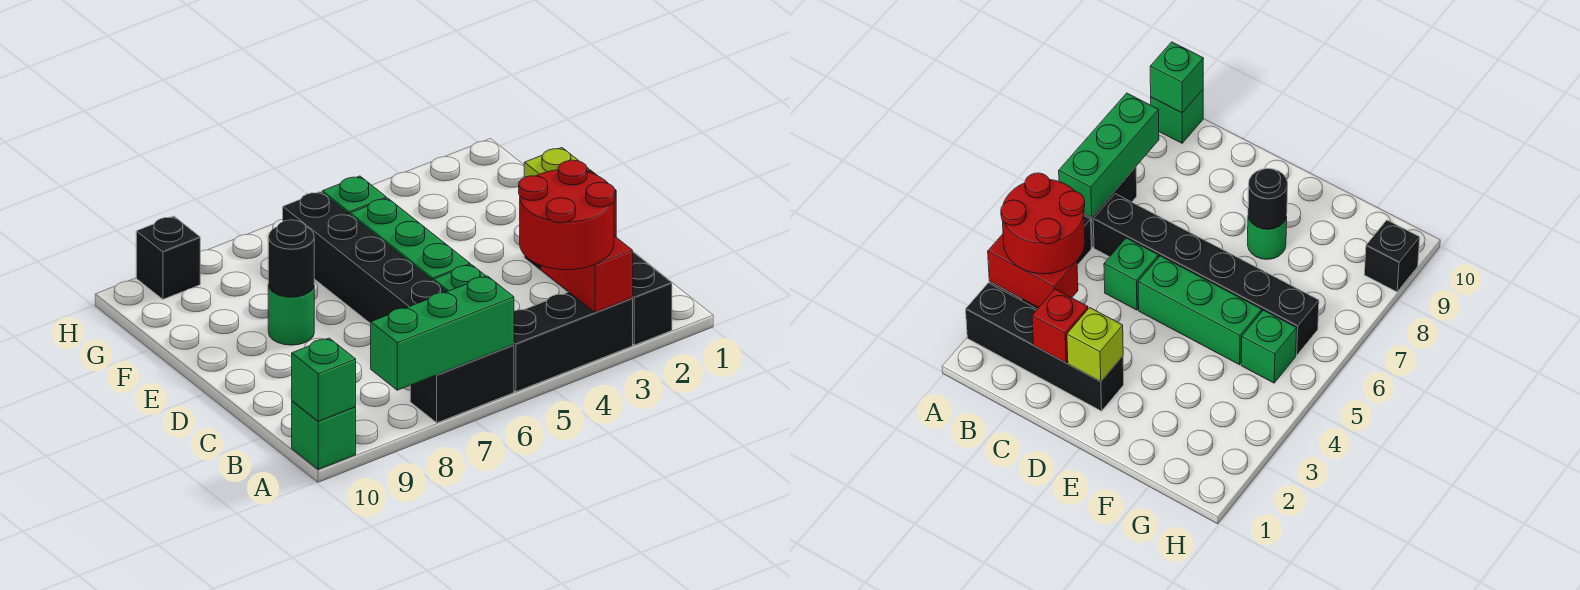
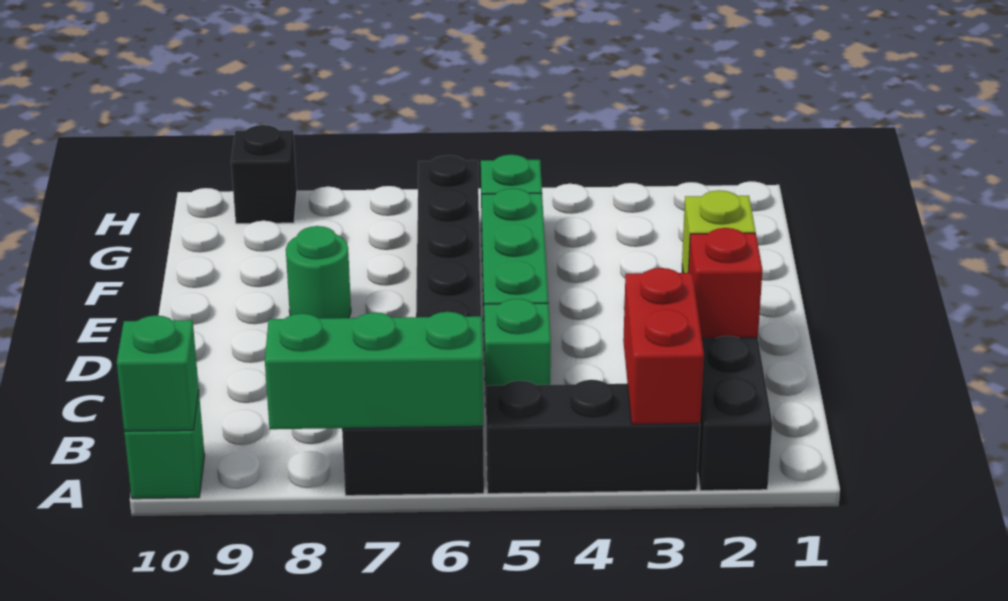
red 2x2 round brick [519,160,615,270] -> none
black 1x1 round brick [268,220,314,297] -> none

